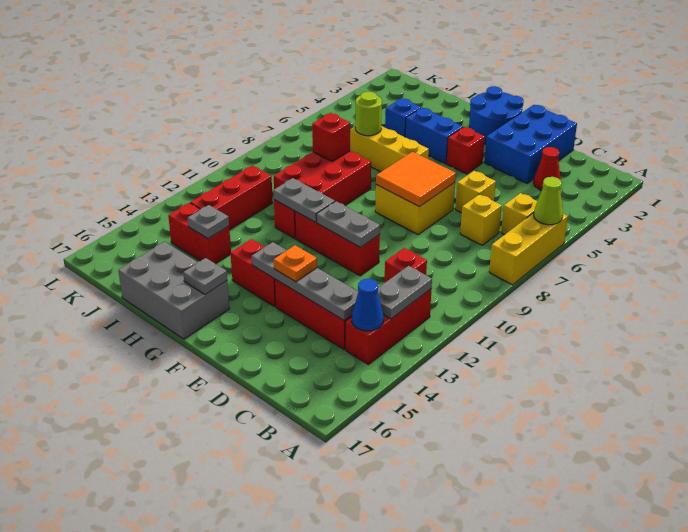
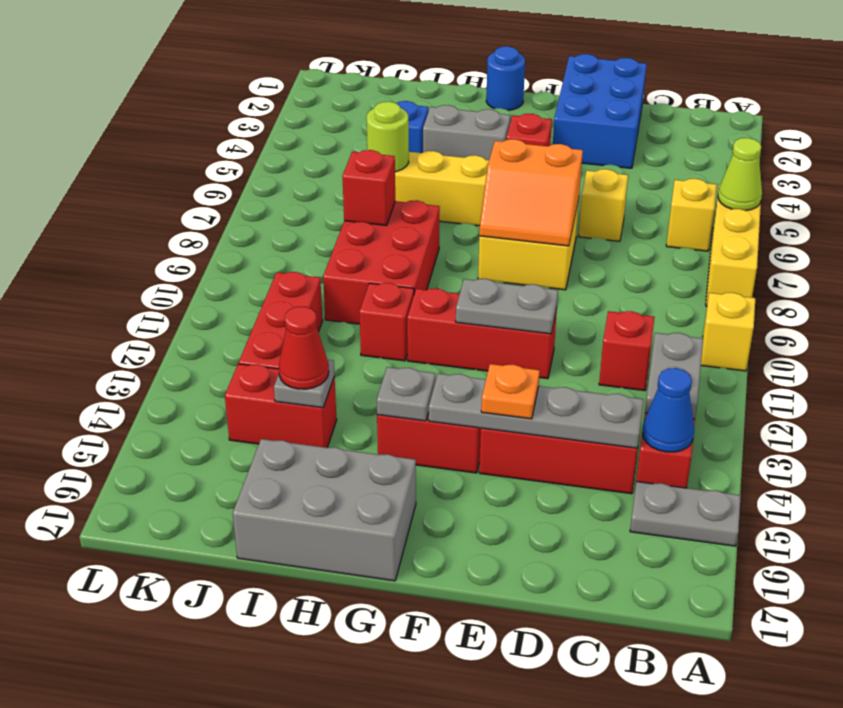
red 1x1 cone [534,147,561,190] -> red 1x1 cone moved to [279,306,329,389]
yellow 1x1 brick [460,194,502,245] -> yellow 1x1 brick moved to [701,293,755,371]
orange 2x2 tile [376,152,456,207] -> orange 2x2 slope [479,139,583,246]
blue 2x2 round brick [469,86,524,144] -> blue 1x1 round brick [486,46,525,110]
blue 1x2 brick [405,108,463,163] -> grey 1x2 brick [423,105,510,160]
grey 1x2 plate [273,178,335,222] -> grey 1x2 plate moved to [630,481,741,546]
grey 1x1 plate [183,258,227,295] -> grey 1x1 plate moved to [377,367,435,421]

